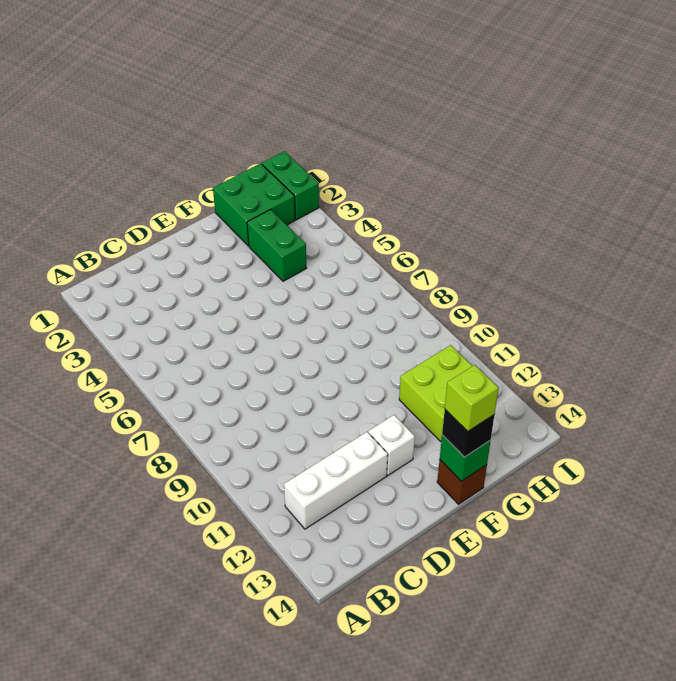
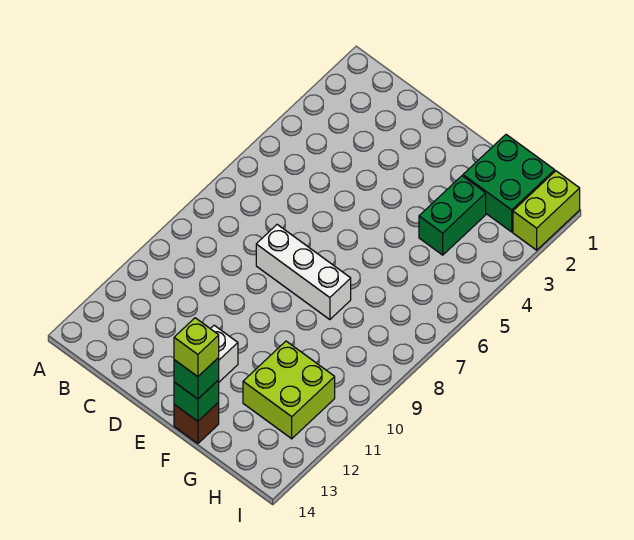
white 1x3 brick [284,432,388,529] -> white 1x3 brick moved to [256,225,351,320]
black 1x1 brick [442,410,494,457] -> green 1x1 brick [174,358,219,399]
green 1x2 brick [262,151,319,220] -> lime 1x2 brick [513,171,580,250]

